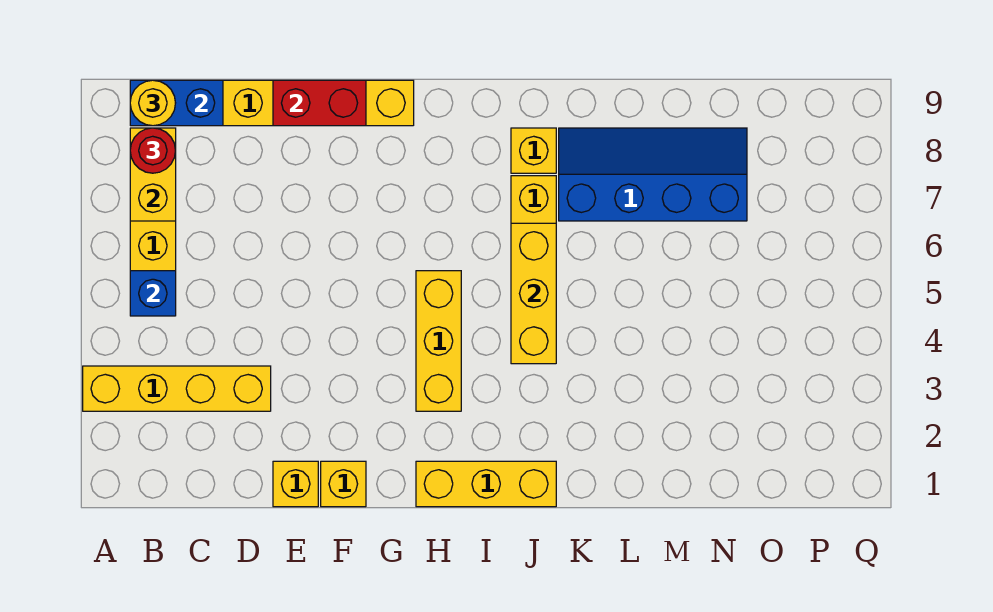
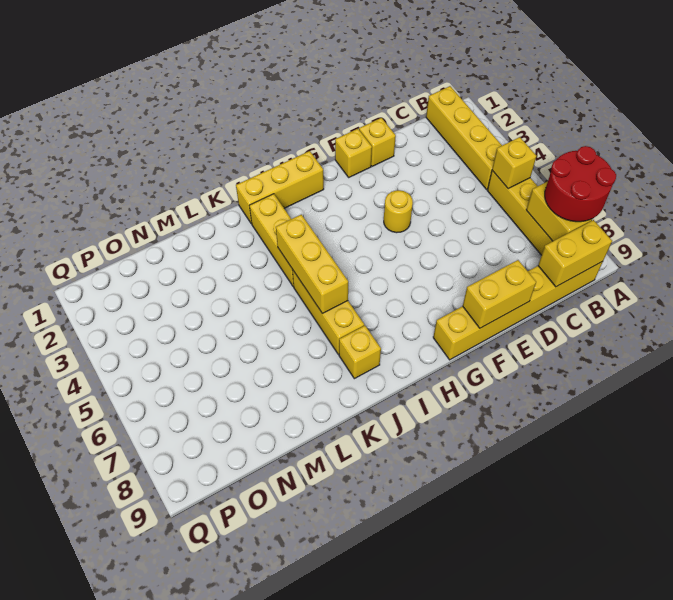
yellow 1x4 brick [83,366,271,411] -> yellow 1x4 brick turned to [426,86,502,189]
blue 1x1 brick [130,271,176,316] -> yellow 1x1 brick [492,137,536,188]
red 1x1 round brick [130,128,176,173] -> red 2x2 round brick [545,146,616,222]
blue 1x2 brick [130,80,223,126] -> yellow 1x2 brick [538,220,612,287]
yellow 1x1 round brick [130,80,175,126] -> yellow 1x1 round brick moved to [384,190,413,233]
red 1x2 brick [273,80,366,126] -> yellow 1x2 brick [463,260,536,328]
yellow 1x3 brick [416,271,461,411] -> yellow 1x3 brick moved to [249,194,294,287]
blue 2x4 slope [559,128,747,221] -> none

